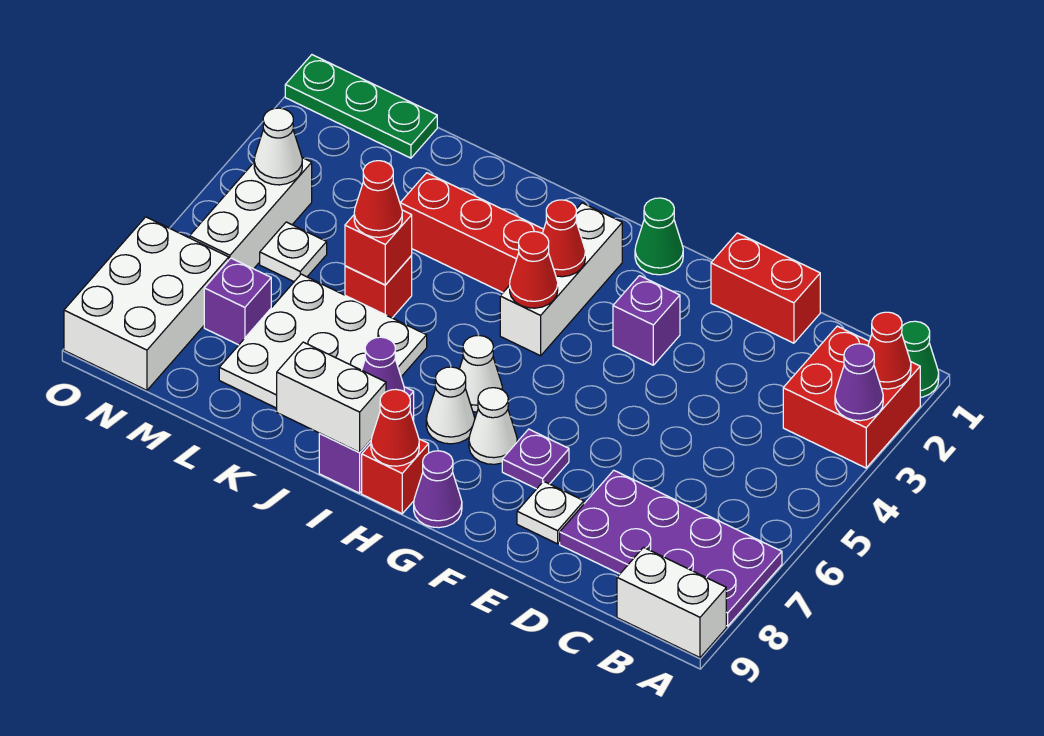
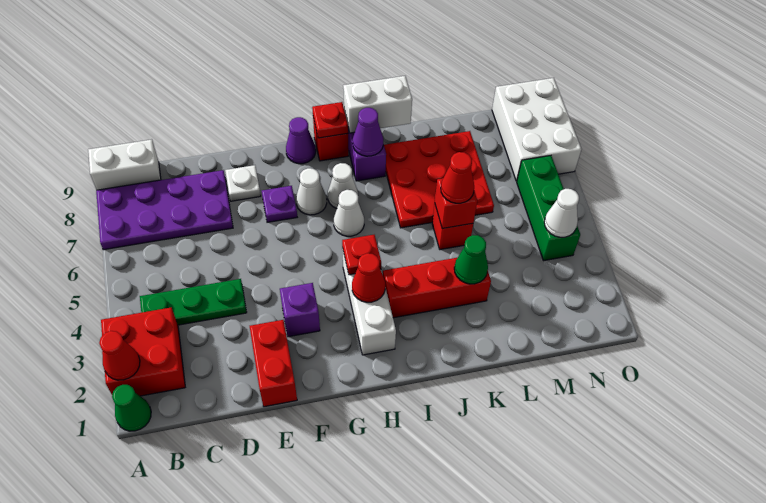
purple 1x1 cone [835,344,883,421] -> none
red 1x2 brick [711,233,820,343] -> red 1x2 brick turned to [250,320,297,407]
green 1x1 cone [635,198,683,275] -> green 1x1 cone moved to [454,235,488,284]
red 1x1 cone [510,231,558,308] -> red 1x1 plate [342,235,381,275]
red 1x1 cone [371,390,419,466] -> red 1x1 plate [312,102,348,138]
white 3x3 plate [219,274,427,408] -> red 3x3 plate [384,131,494,228]
green 1x3 plate [285,55,437,158] -> green 1x3 plate moved to [140,279,247,325]
white 1x1 plate [260,222,327,281] -> none
purple 1x1 brick [204,258,271,345] -> none
white 1x3 brick [190,158,312,269] -> green 1x3 brick [517,156,580,261]

